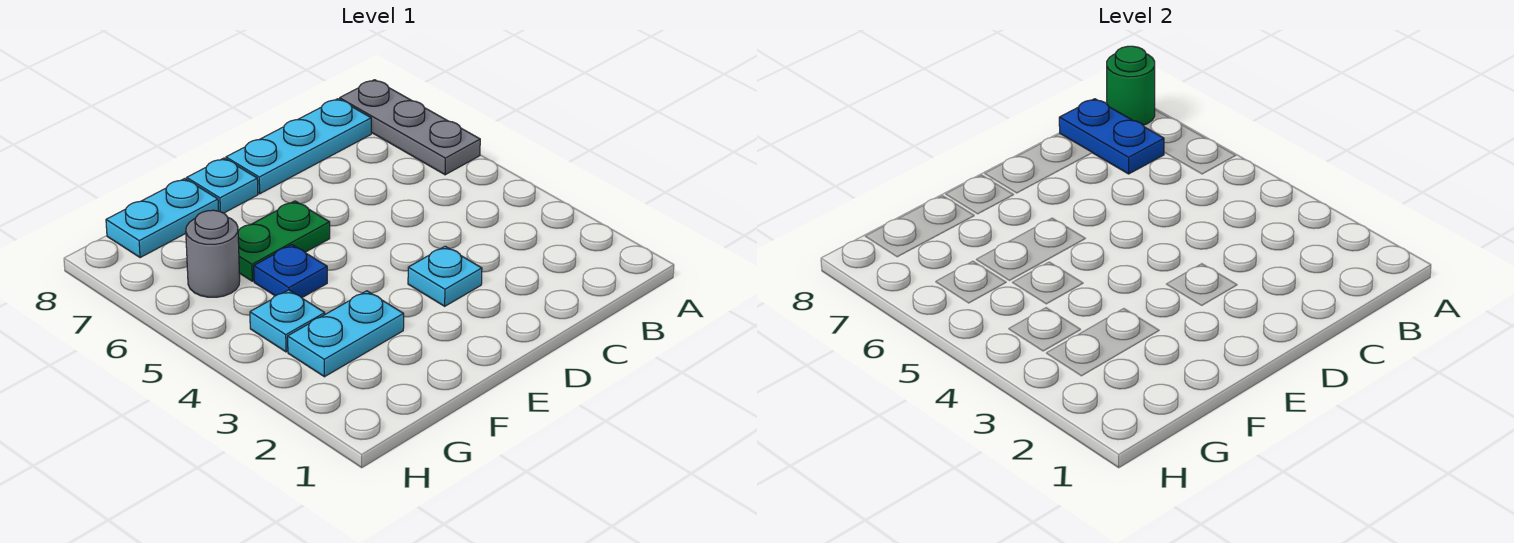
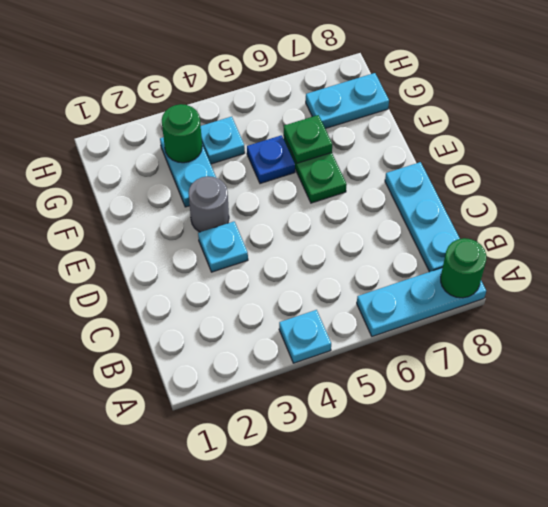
grey 1x3 plate [340,80,480,175] -> cyan 1x3 plate [357,268,486,336]
blue 1x2 plate [1059,99,1164,174] -> none
cyan 1x1 plate [187,158,258,213] -> cyan 1x1 plate moved to [279,310,331,363]
none -> green 1x1 plate [284,115,332,163]
cyan 1x2 plate [106,179,219,258] -> cyan 1x2 plate turned to [306,73,389,129]
none -> green 1x1 round brick [162,104,202,163]
grey 1x1 round brick [186,210,240,297] -> grey 1x1 round brick moved to [188,176,229,232]

